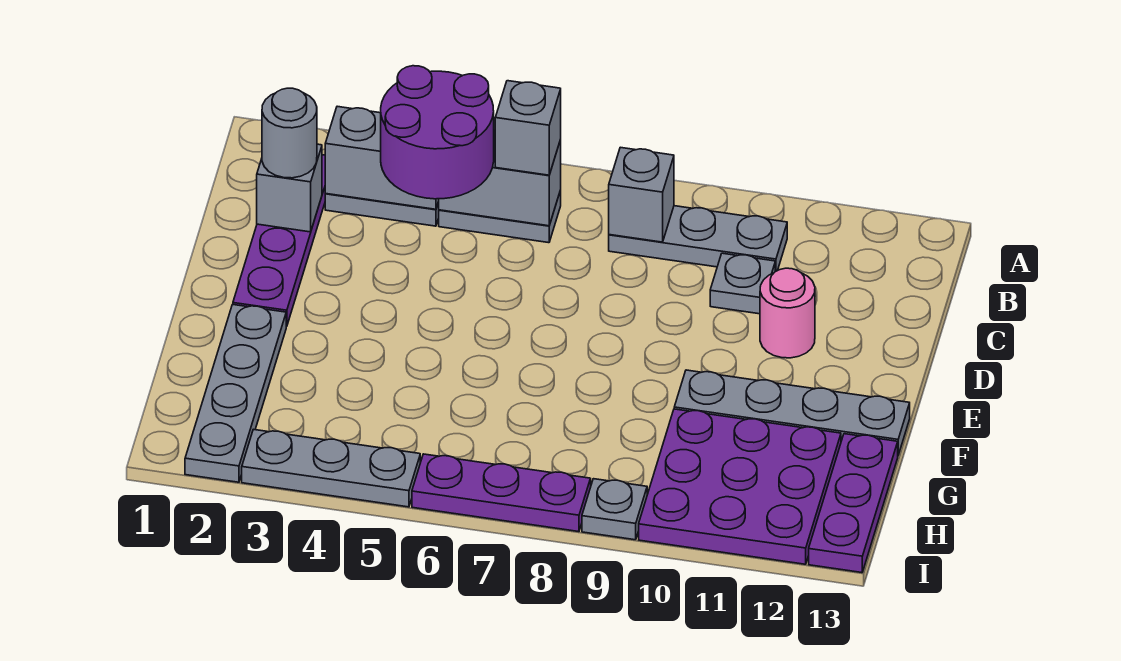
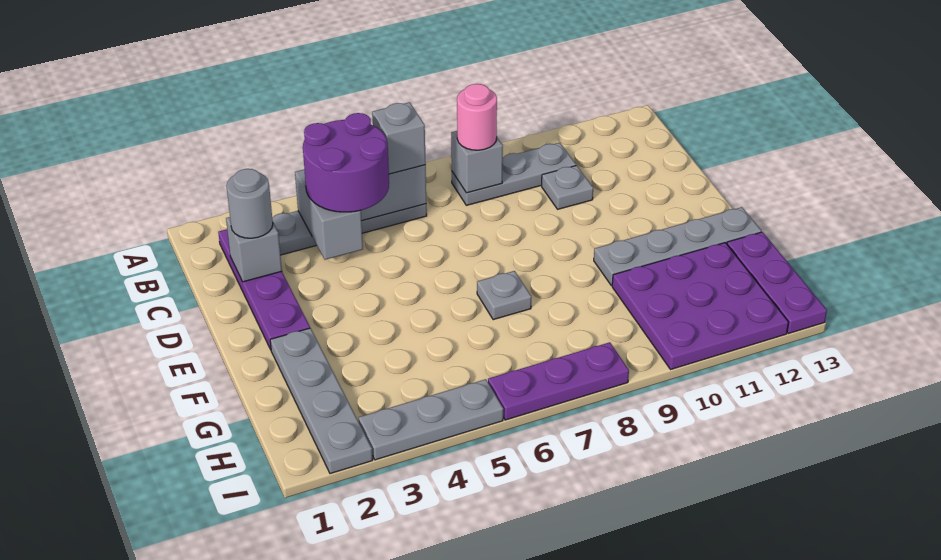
grey 1x2 brick [325,106,439,209] -> grey 1x2 brick turned to [295,170,363,260]
pink 1x1 round brick [760,268,815,358] -> pink 1x1 round brick moved to [457,84,497,150]
grey 1x1 plate [582,479,647,540] -> grey 1x1 plate moved to [477,271,531,320]

